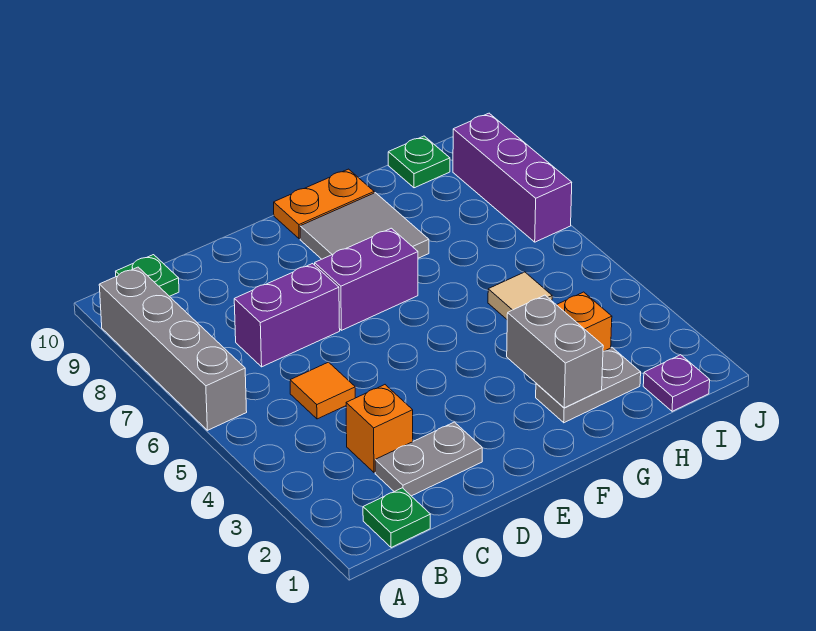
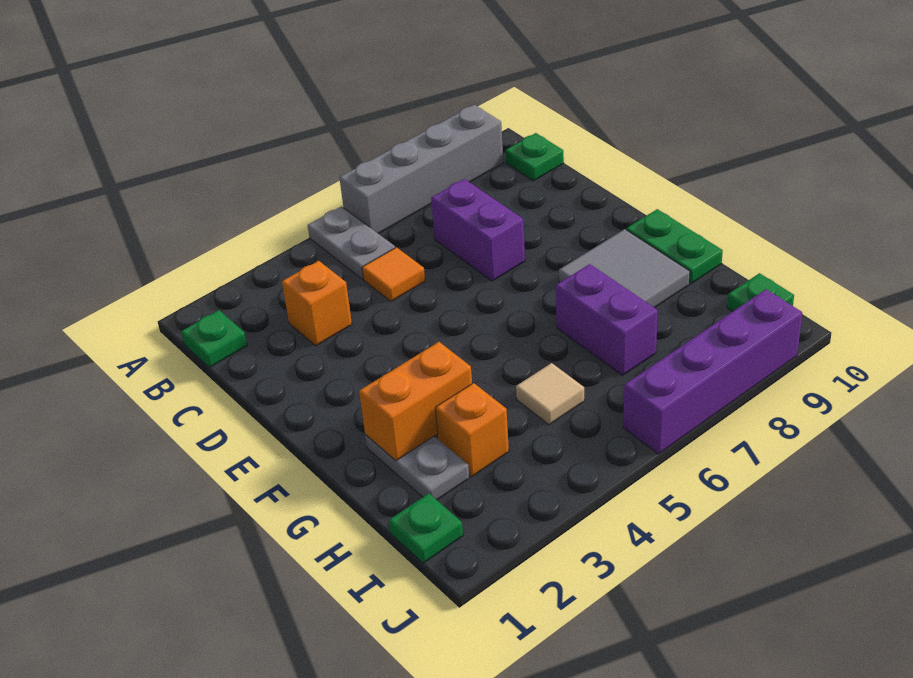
grey 1x2 plate [375,422,482,496] -> grey 1x2 plate moved to [308,206,395,279]
purple 1x2 brick [315,228,418,330] -> purple 1x2 brick moved to [556,264,658,376]
orange 1x2 plate [274,169,374,239] -> green 1x2 plate [626,209,723,284]
grey 1x2 brick [507,295,603,408] -> orange 1x2 brick [359,342,472,461]
purple 1x1 plate [643,355,710,411] -> green 1x1 plate [389,493,463,563]
purple 1x3 brick [453,113,572,242] -> purple 1x4 brick [623,289,802,454]

